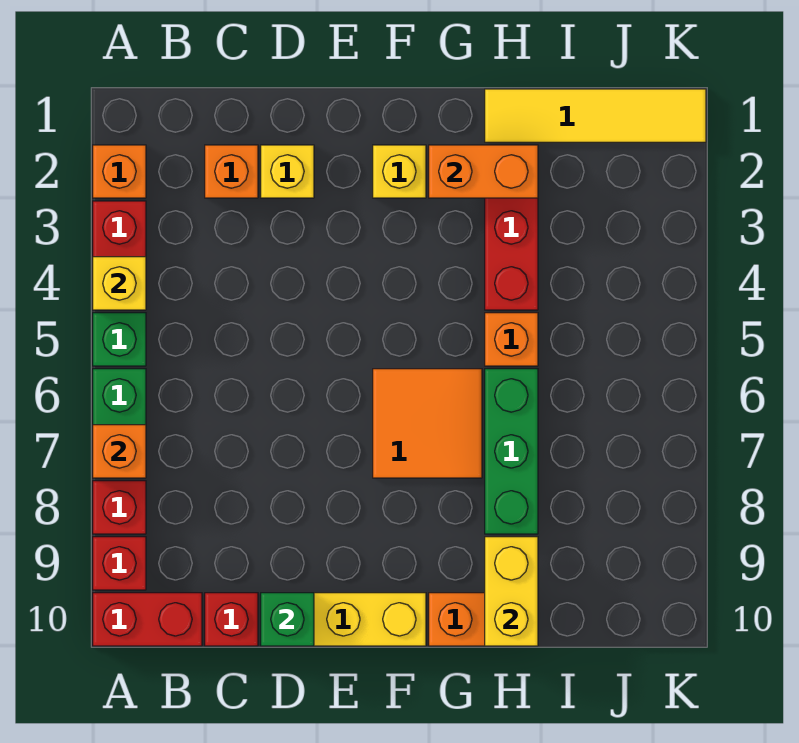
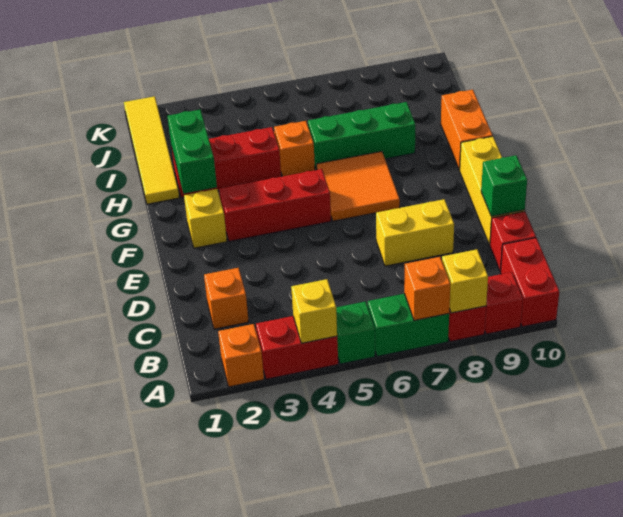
yellow 1x1 brick [261,145,314,198] -> yellow 1x1 brick moved to [442,249,488,313]
none -> red 1x3 brick [219,169,331,241]
orange 1x2 brick [429,145,538,198] -> green 1x2 brick [167,110,217,194]
yellow 1x2 brick [485,537,538,646] -> yellow 1x2 brick moved to [376,199,454,266]

